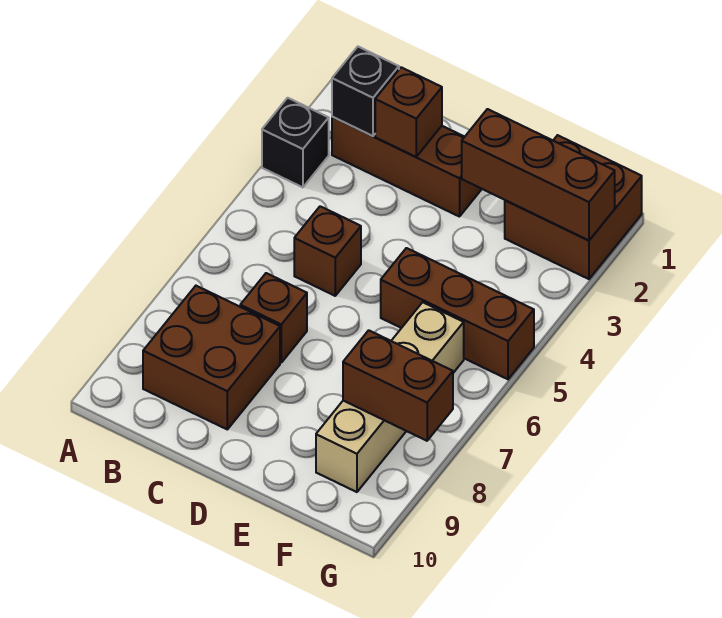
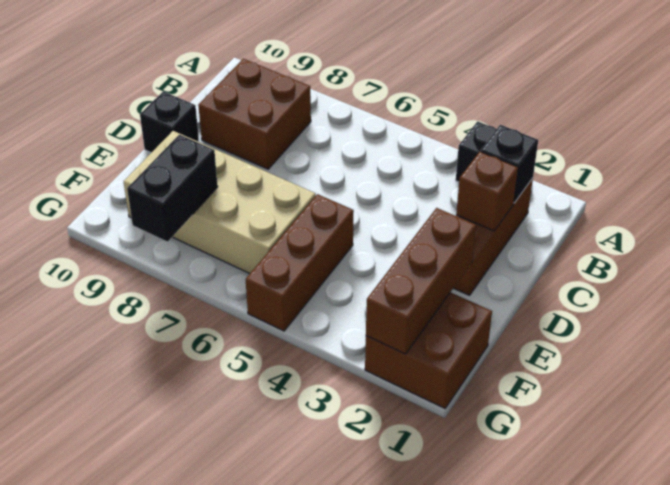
brown 1x1 brick [294,206,361,296] -> none
brown 1x1 brick [240,273,307,362] -> none
none -> black 1x1 brick [140,91,199,153]
tan 1x4 brick [316,302,464,492] -> tan 2x4 brick [124,131,316,273]
brown 1x2 brick [343,330,453,441] -> black 1x2 brick [127,135,218,242]

